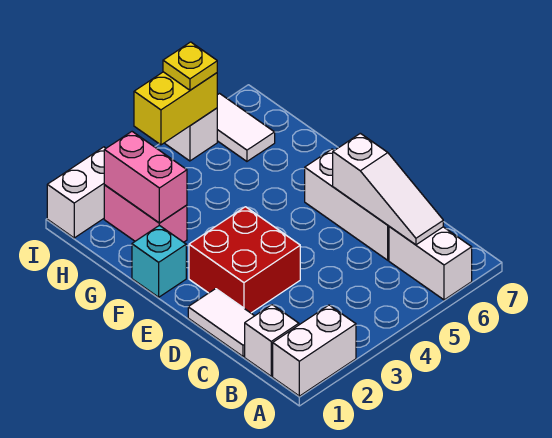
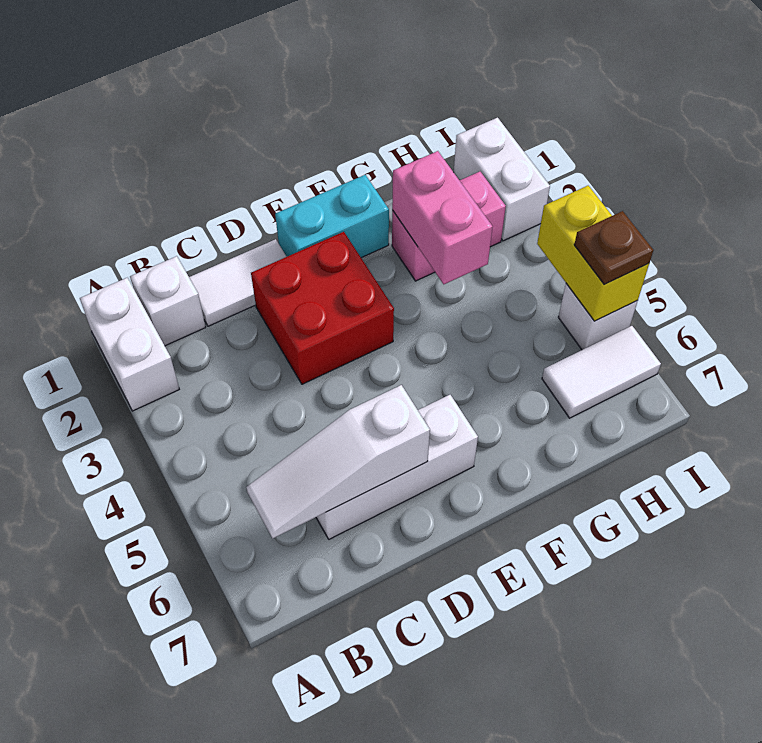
white 1x2 brick [389,227,472,300] -> none
cyan 1x1 brick [132,225,186,297] -> cyan 1x2 brick [275,175,389,258]
pink 1x2 brick [104,132,187,223] -> pink 1x2 brick turned to [392,151,493,284]
yellow 1x1 plate [163,42,217,90] -> brown 1x1 plate [574,211,653,284]

